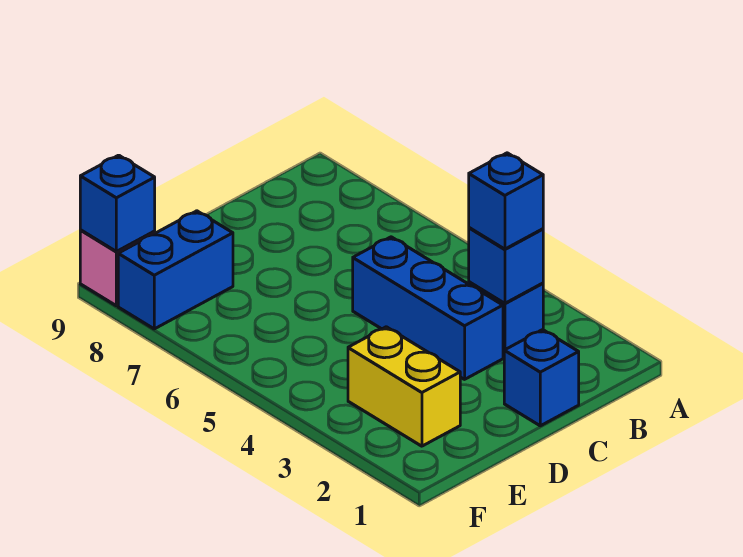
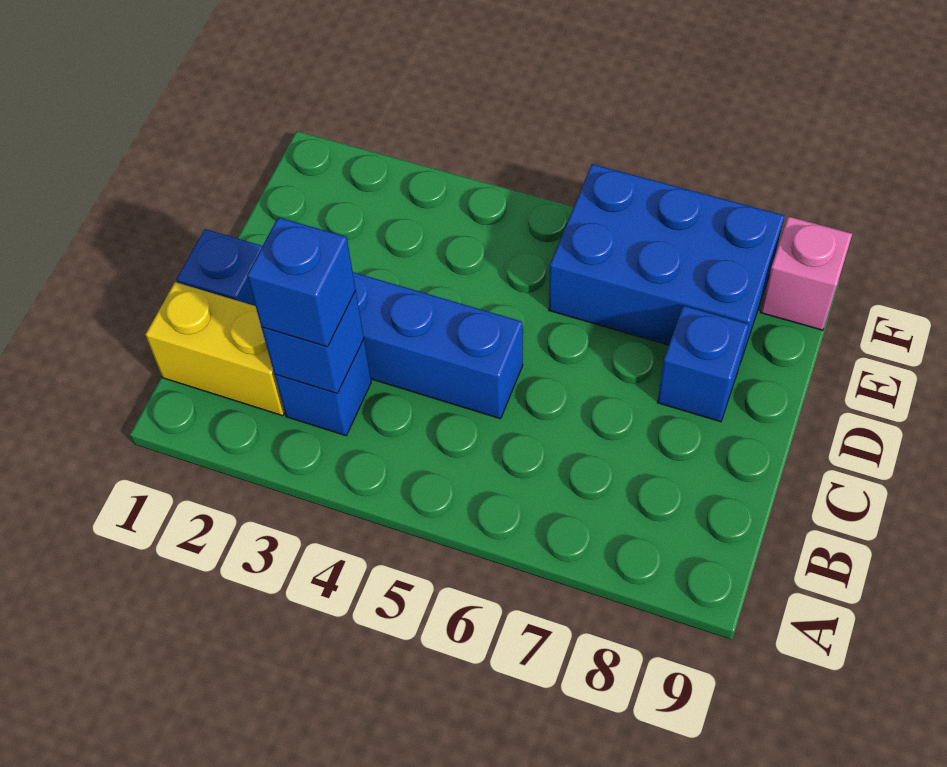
yellow 1x2 brick [348,327,460,446] -> yellow 1x2 brick moved to [145,282,285,416]
blue 1x2 brick [118,211,233,329] -> blue 2x3 brick [549,164,784,363]
blue 1x1 brick [80,155,155,251] -> blue 1x1 brick moved to [657,306,749,422]

